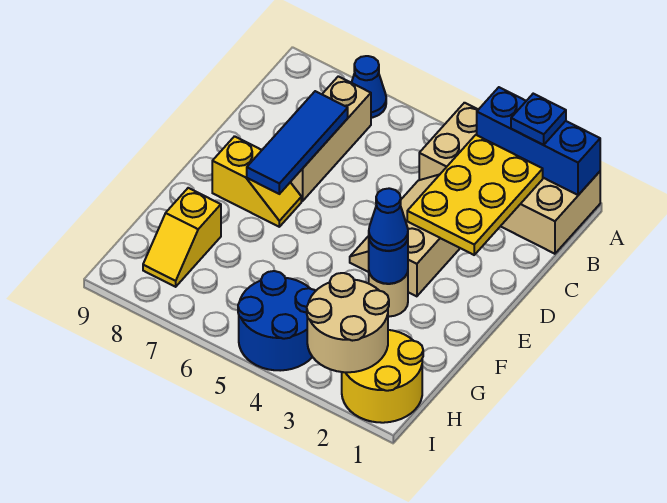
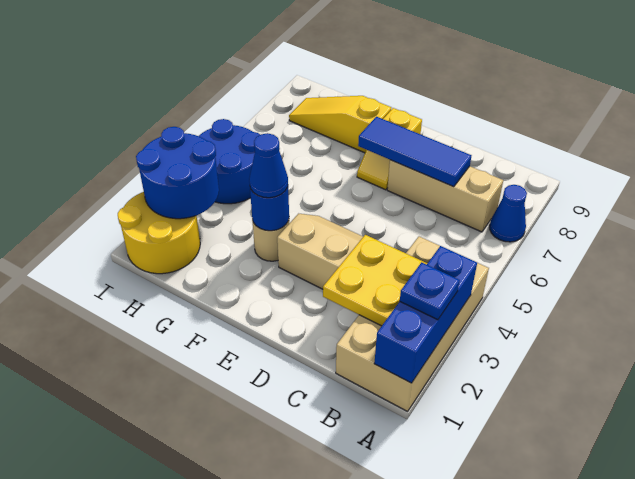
yellow 2x3 plate [407,135,543,255] -> yellow 2x2 plate [323,235,427,326]
yellow 1x2 slope [143,188,221,287] -> yellow 1x3 slope [289,96,391,153]
tan 2x2 round brick [307,273,389,372] -> blue 2x2 round brick [136,127,219,219]

